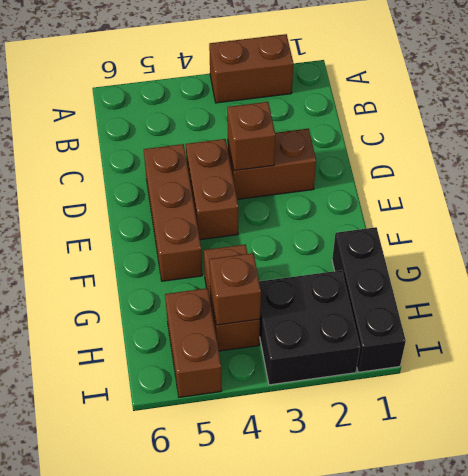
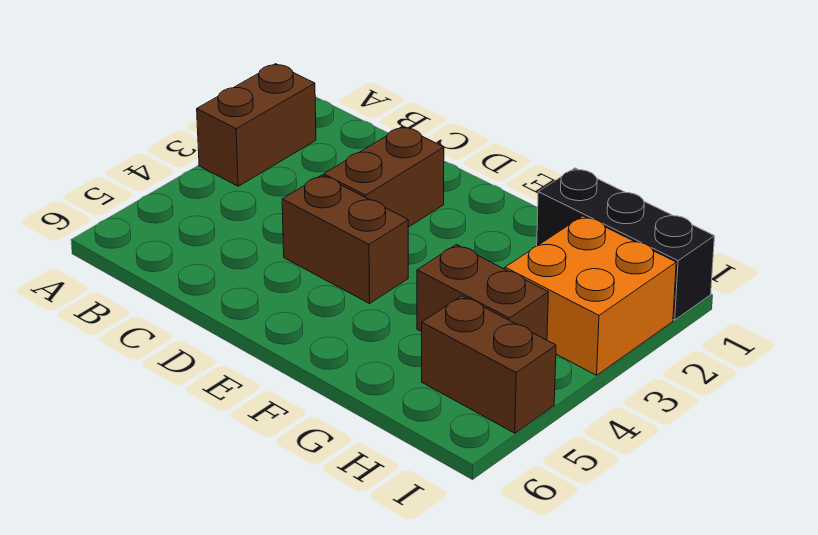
brown 1x1 brick [227,102,275,171] -> none
brown 1x3 brick [144,144,202,281] -> none
black 2x2 brick [259,270,360,385] -> orange 2x2 brick [505,216,676,375]
brown 1x1 brick [209,253,261,325] -> none

